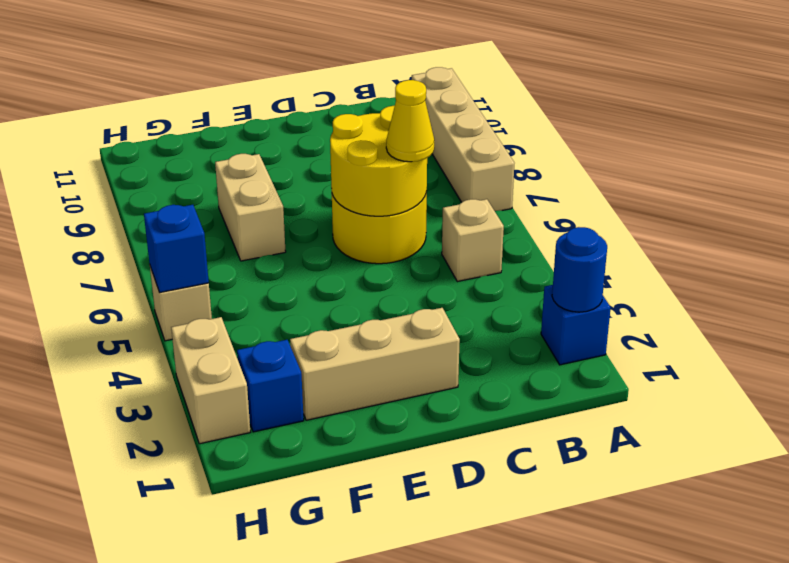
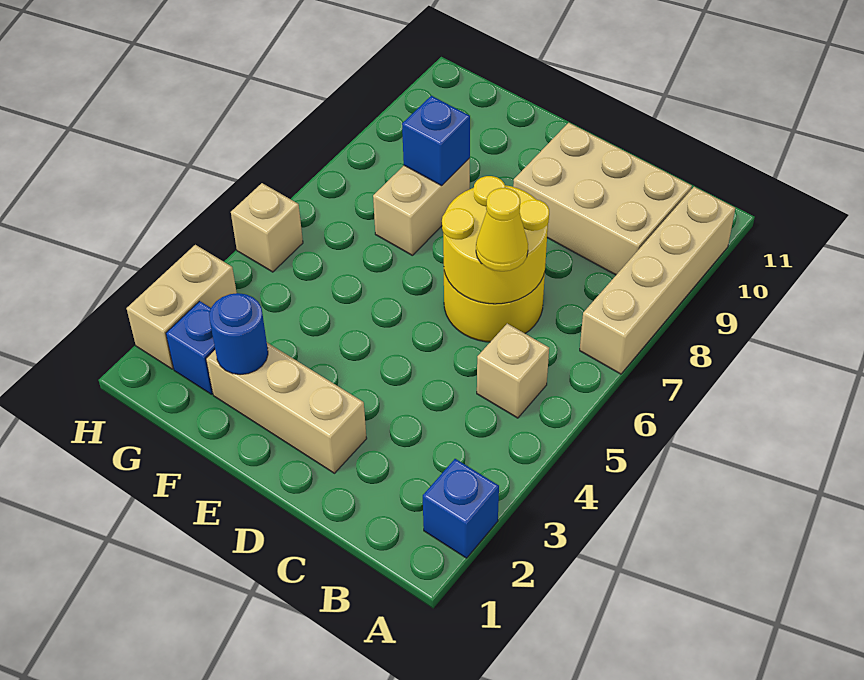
blue 1x1 round brick [552,227,607,312] -> blue 1x1 round brick moved to [209,293,268,375]
none -> tan 2x3 brick [513,123,692,275]
blue 1x1 brick [144,205,209,293] -> blue 1x1 brick moved to [402,96,470,186]

